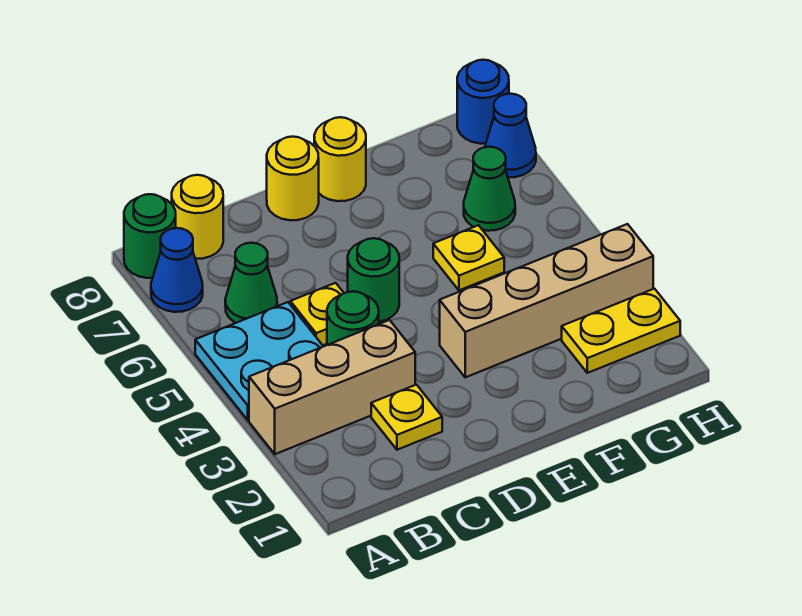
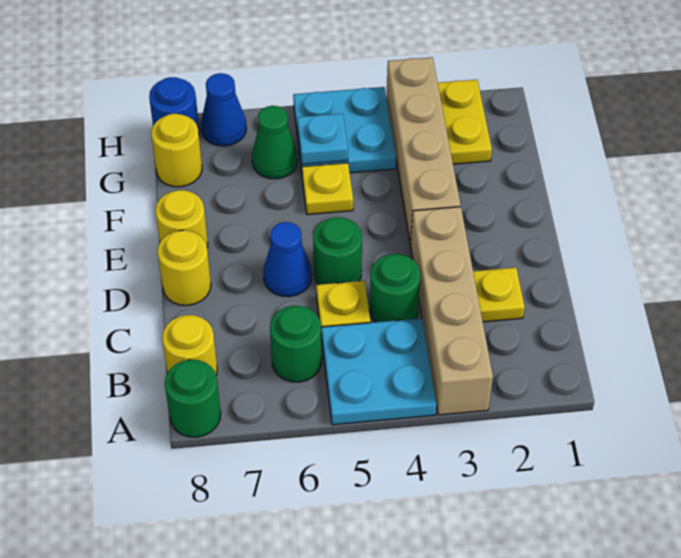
tan 1x3 brick [249,320,415,454] -> tan 1x4 brick [411,207,493,415]
blue 1x1 cone [151,228,203,312] -> blue 1x1 cone moved to [263,222,312,297]
green 1x1 cone [225,243,277,323] -> green 1x1 round brick [270,306,322,382]
none -> cyan 2x2 plate [293,87,396,173]
none -> cyan 1x1 plate [297,113,348,164]
none -> yellow 1x1 round brick [151,114,202,187]

